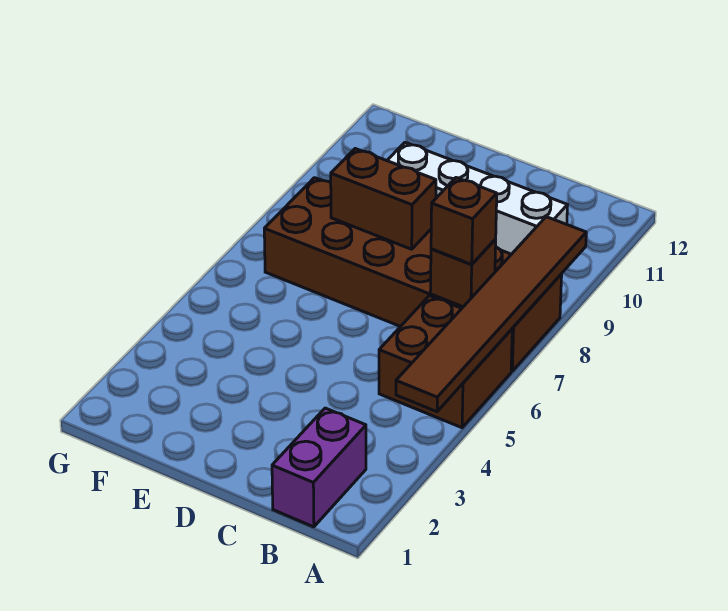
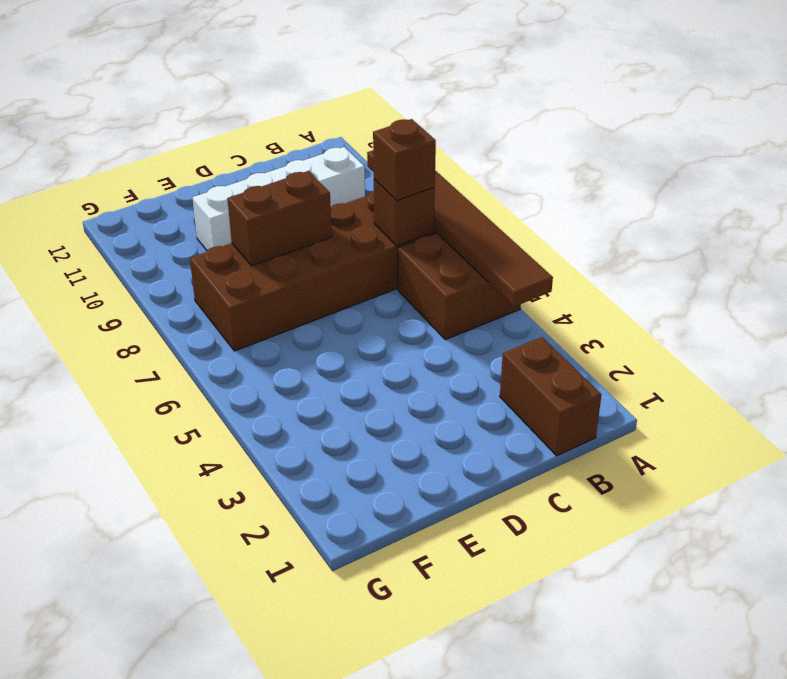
purple 1x2 brick [272,408,366,527] -> brown 1x2 brick [500,337,601,456]

